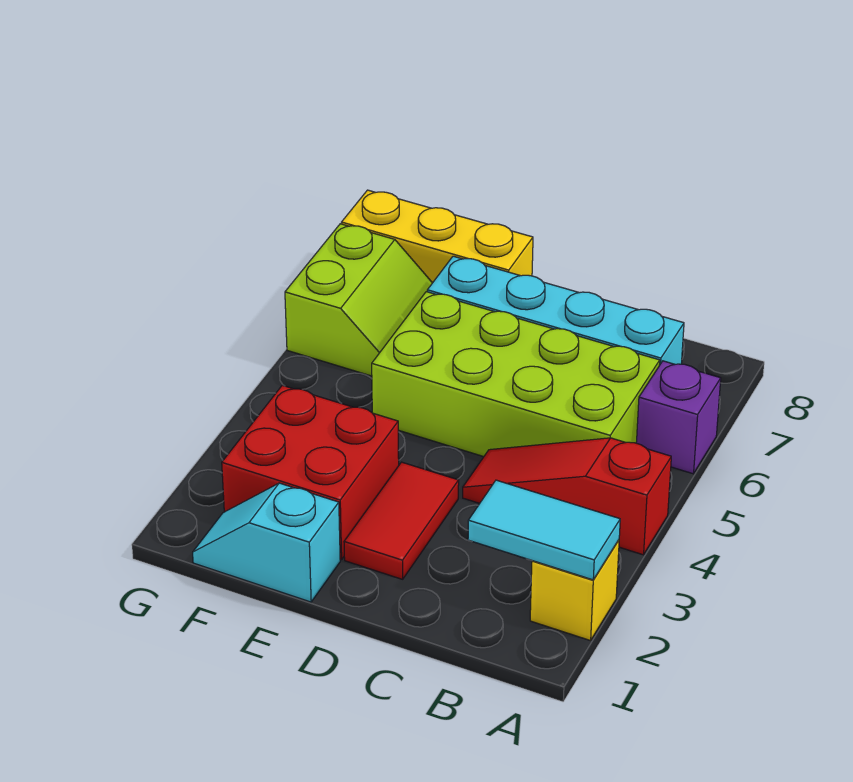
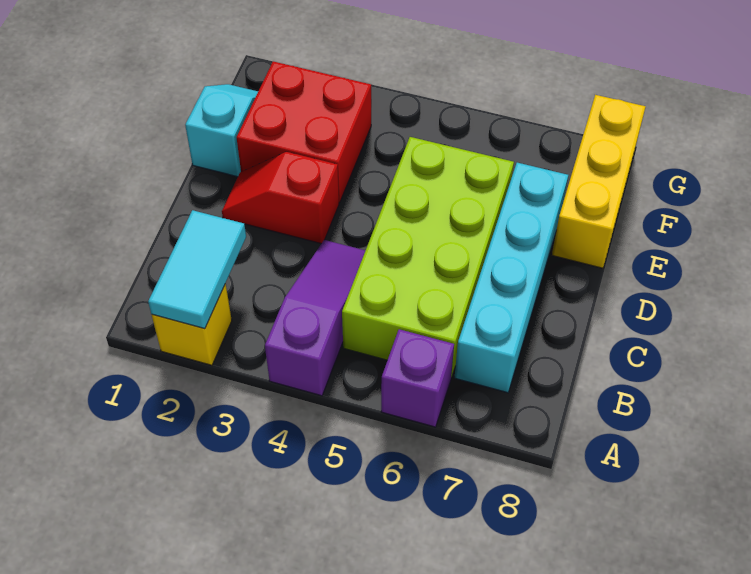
red 1x3 slope [463,438,671,555] -> purple 1x3 slope [265,240,365,396]
red 1x2 tile [344,462,459,579] -> red 1x2 slope [222,152,339,244]
lime 2x2 slope [285,224,432,376] -> none

